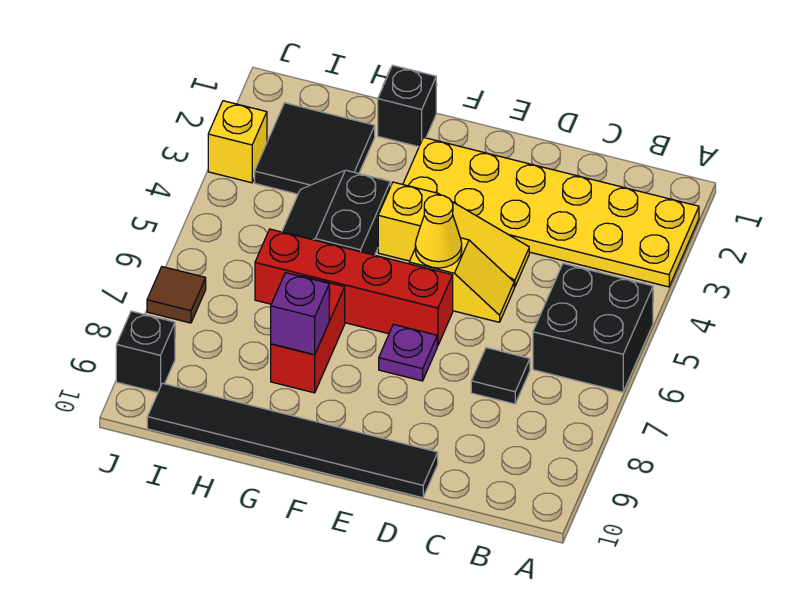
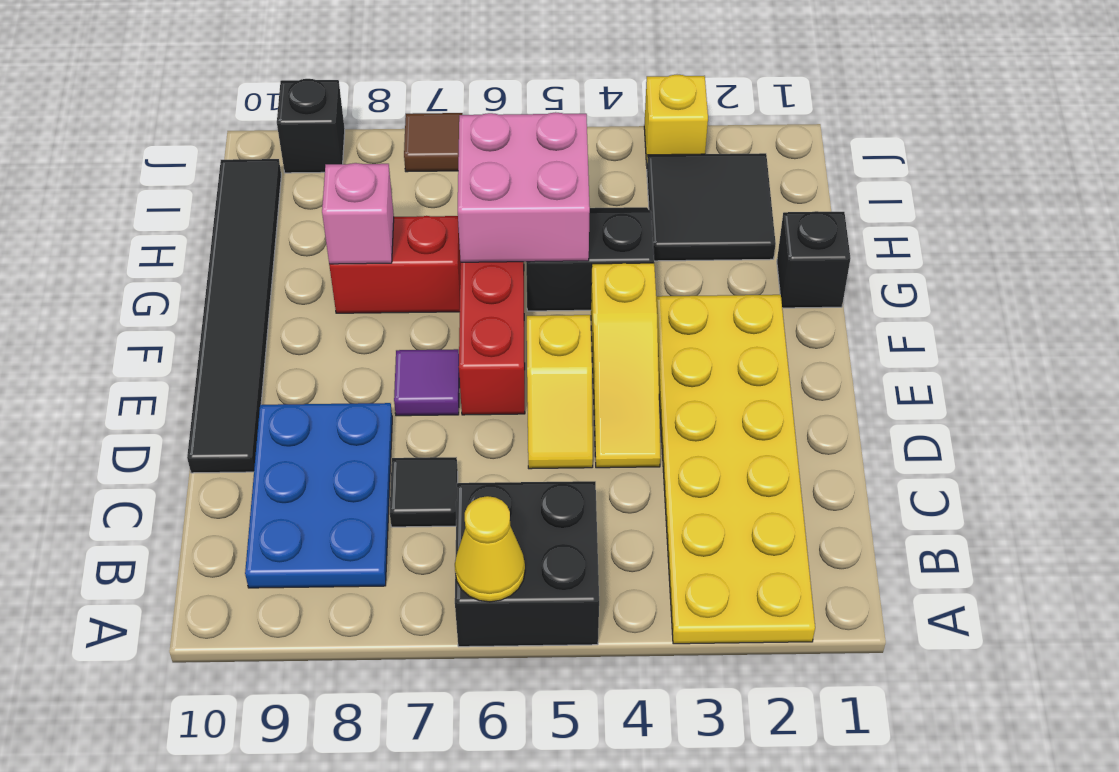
none -> blue 2x3 plate [245,403,392,588]
yellow 1x1 cone [415,195,462,268] -> yellow 1x1 cone moved to [455,496,525,602]
purple 1x1 plate [379,324,437,381] -> purple 1x1 tile [394,349,459,416]
none -> pink 2x2 brick [458,112,590,262]
purple 1x1 brick [271,273,329,355] -> pink 1x1 brick [322,163,394,264]

